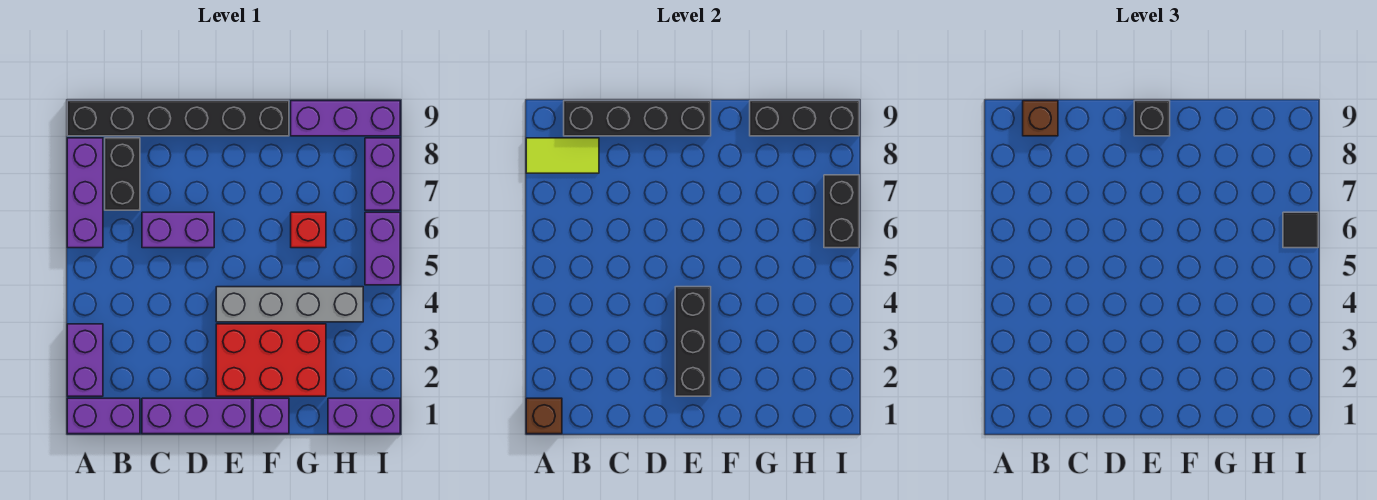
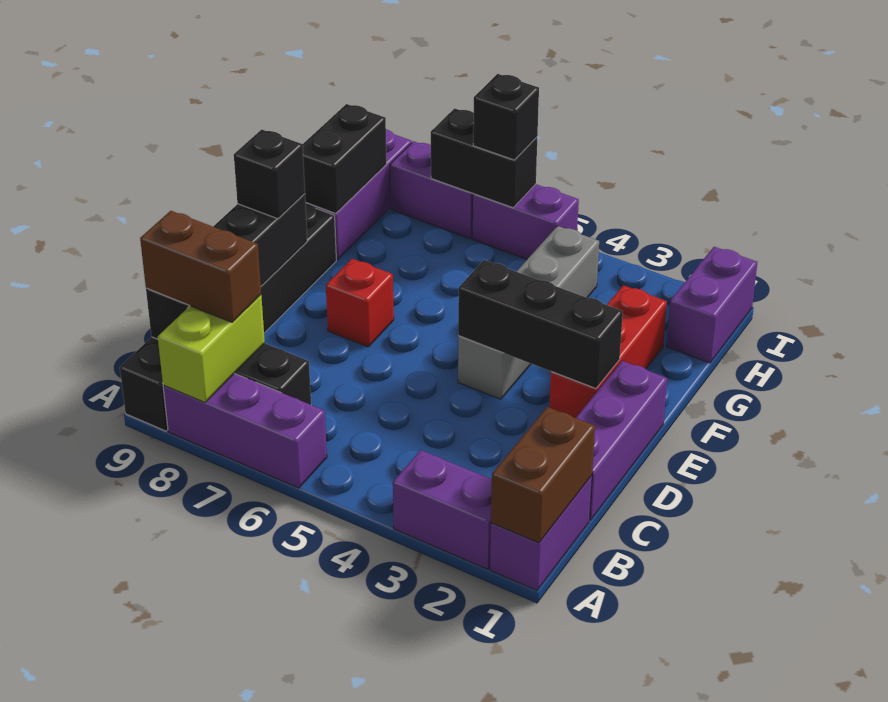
brown 1x1 brick [526,398,562,434] -> brown 1x2 brick [491,407,595,543]
lime 1x2 tile [526,138,599,173] -> lime 1x2 brick [158,295,265,402]
brown 1x1 brick [1023,101,1058,136] -> brown 1x2 brick [140,211,261,322]
purple 1x2 brick [142,212,214,248] -> none
red 2x3 brick [216,324,326,396] -> red 1x3 brick [549,285,667,418]
purple 1x1 brick [253,398,289,434] -> none
red 1x1 brick [291,212,326,248] -> red 1x1 brick moved to [326,259,394,347]
black 1x3 brick [750,101,859,136] -> black 1x2 brick [303,104,387,214]
black 1x1 tile [1283,212,1318,248] -> black 1x1 brick [473,74,539,160]

